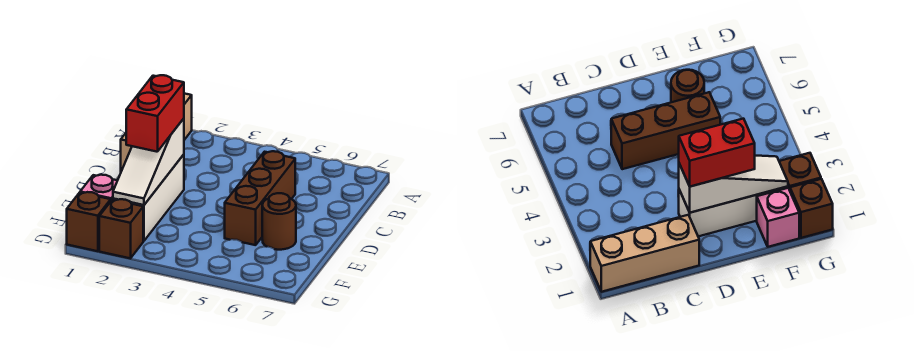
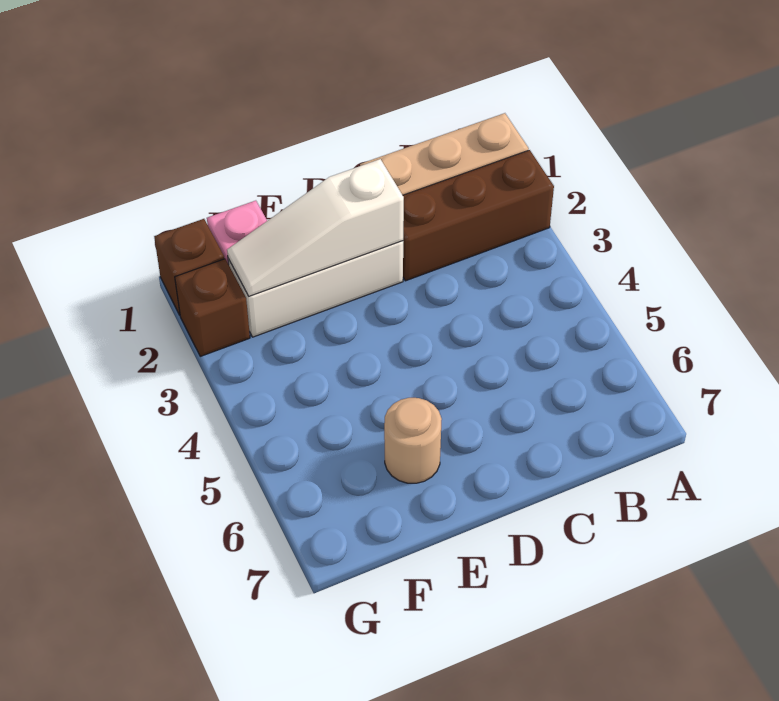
brown 1x3 brick [225,151,295,245] -> brown 1x3 brick moved to [403,150,554,281]
red 1x2 brick [126,75,184,152] -> none
brown 1x1 round brick [262,193,296,250] -> tan 1x1 round brick [384,398,442,483]

